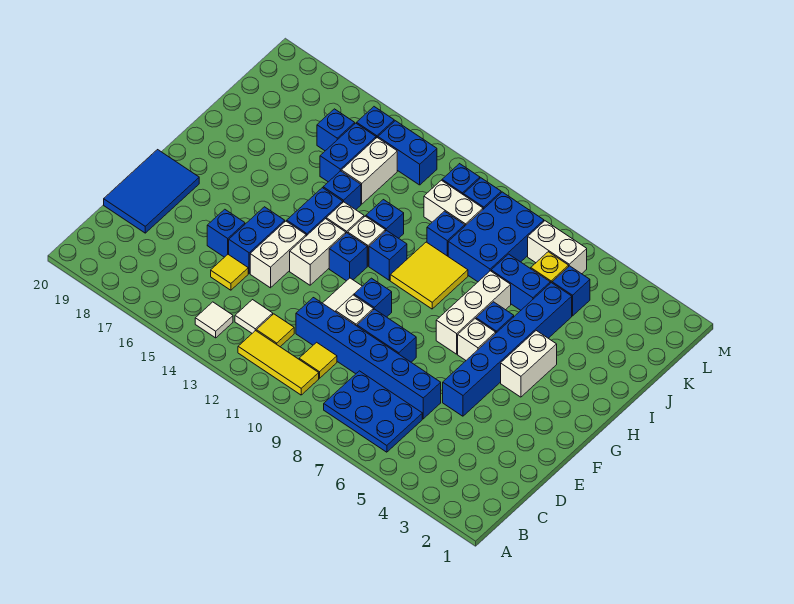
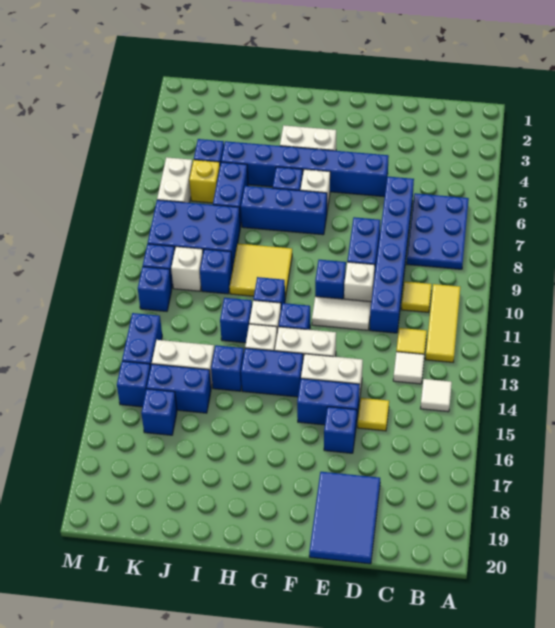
blue 2x3 tile [104,150,199,233] -> blue 2x3 tile turned to [309,472,380,564]
white 1x3 brick [436,271,511,354] -> blue 1x3 brick [241,186,327,235]
white 1x2 brick [424,180,483,226] -> white 1x1 brick [171,247,203,291]

